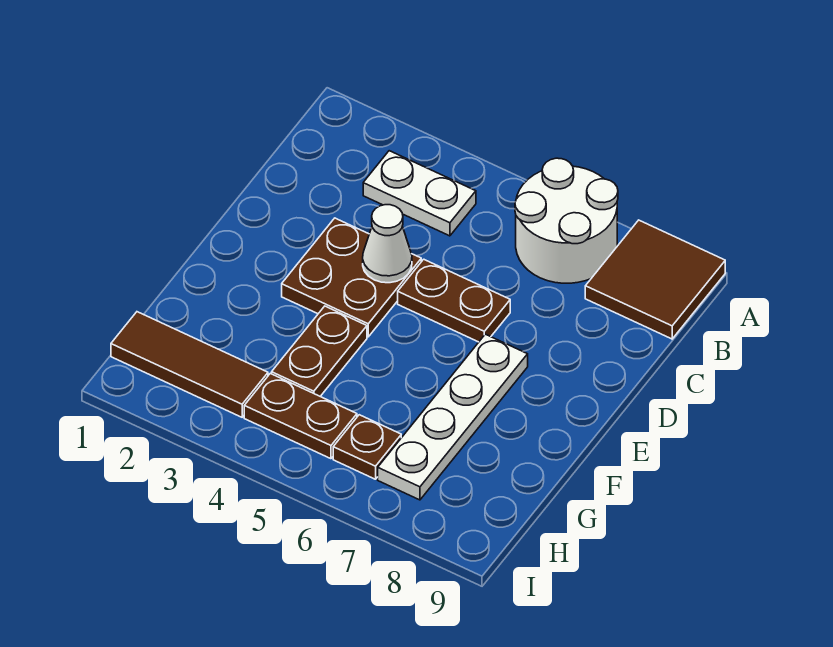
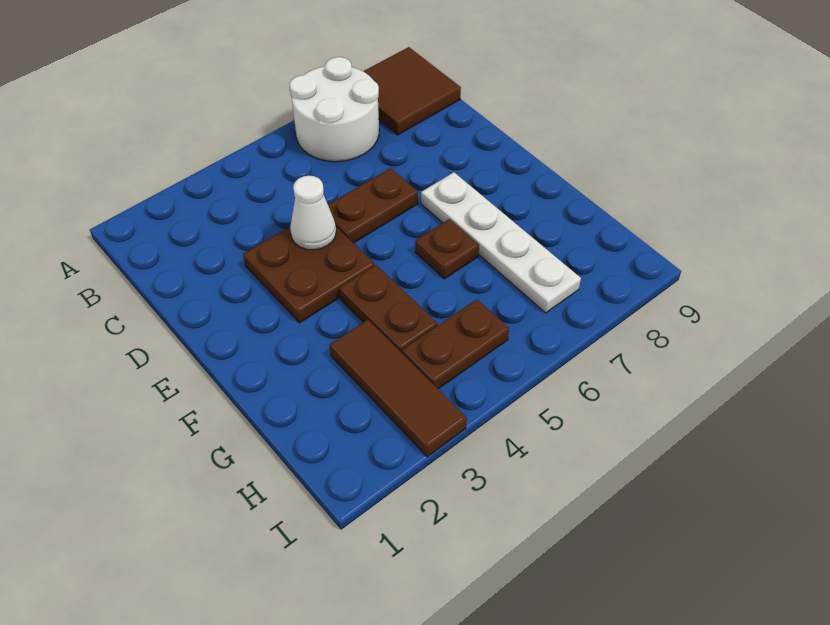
white 1x2 plate [363,151,476,236] -> none
brown 1x3 tile [111,312,268,417] -> brown 1x3 tile turned to [330,320,467,457]
brown 1x1 plate [333,415,401,479] -> brown 1x1 plate moved to [415,219,479,279]

